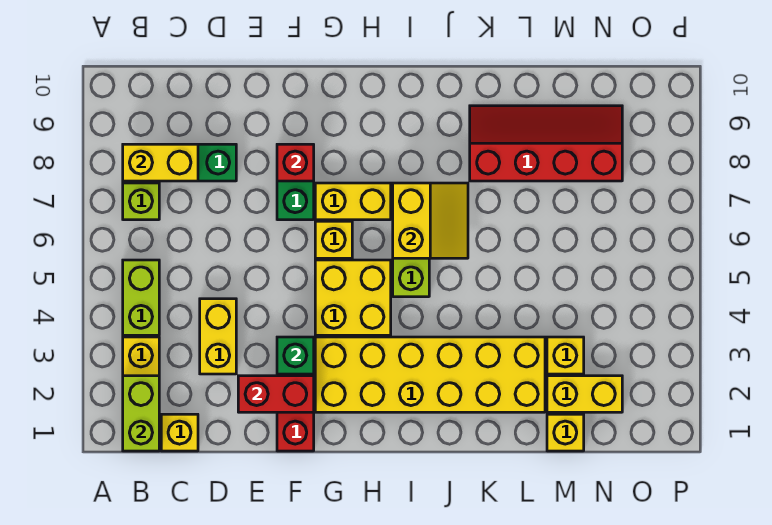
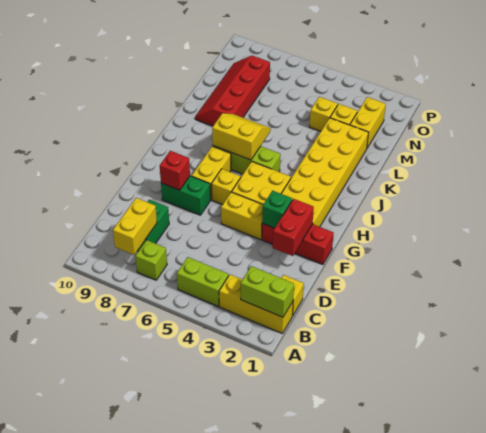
yellow 1x2 brick [200,299,236,374] -> yellow 1x2 brick moved to [221,192,263,240]
yellow 1x1 brick [547,414,584,451] -> yellow 1x1 brick moved to [309,97,338,131]

